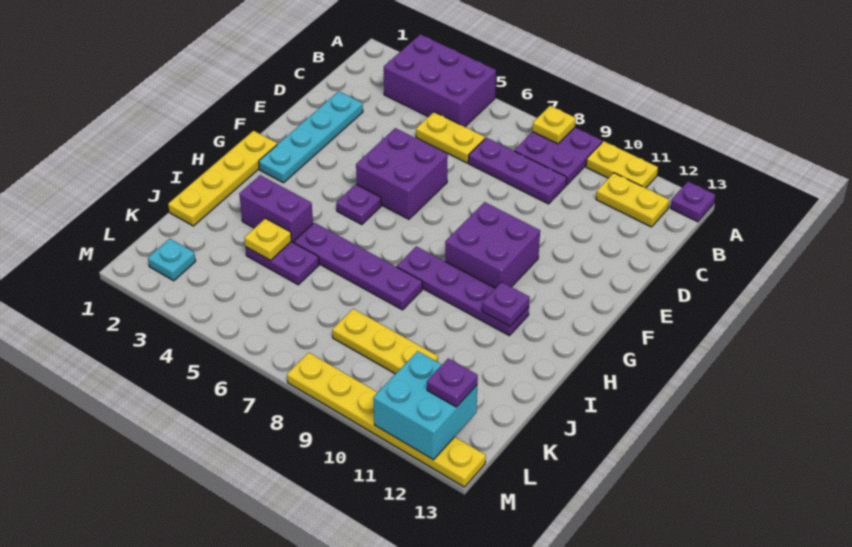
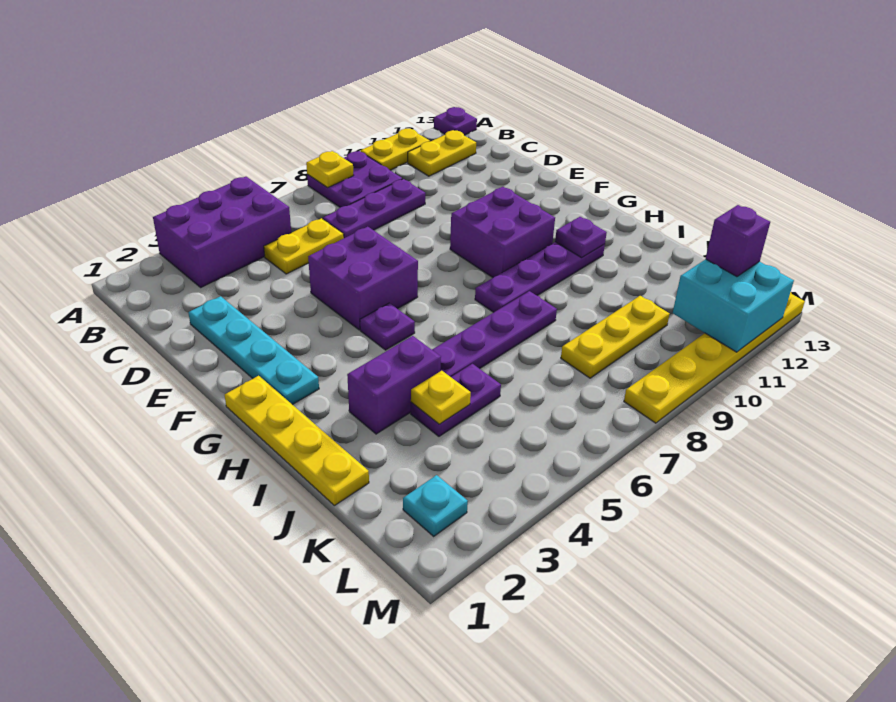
purple 1x1 plate [427,358,478,407] -> purple 1x1 brick [706,205,770,277]

